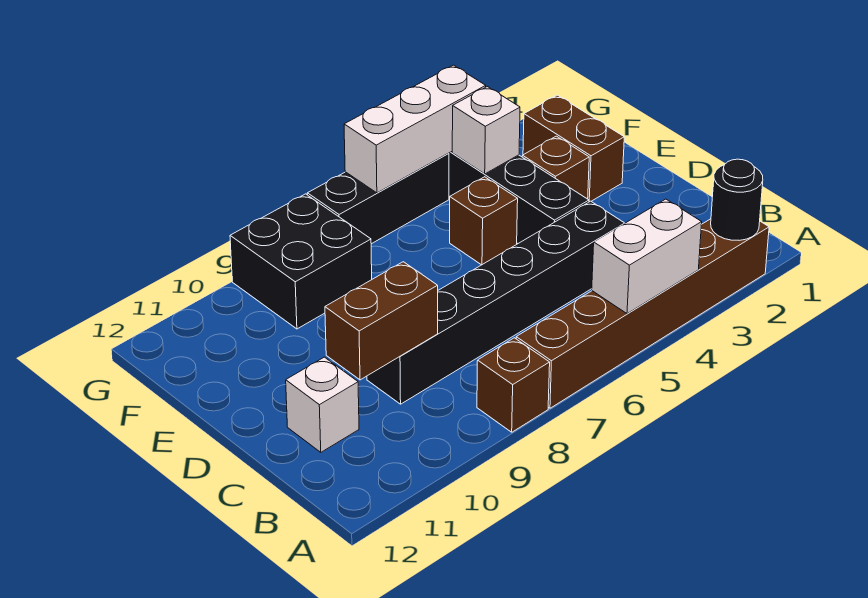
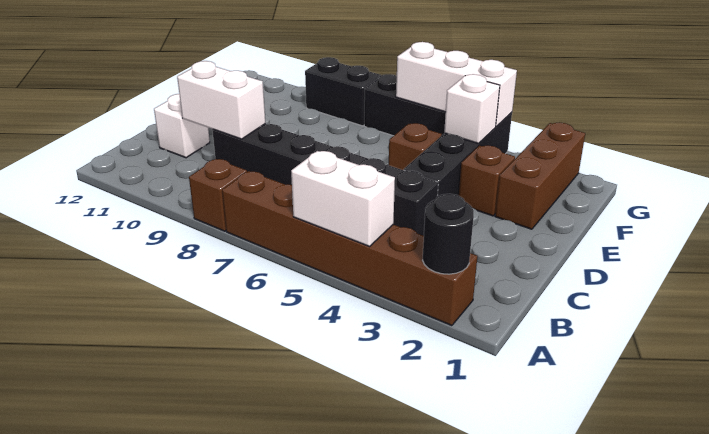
brown 1x2 brick [325,262,438,380] -> white 1x2 brick [177,61,265,139]
brown 1x2 brick [523,95,624,202] -> brown 1x3 brick [495,122,585,229]
black 2x2 brick [230,194,372,329] -> black 1x2 brick [305,57,381,126]

